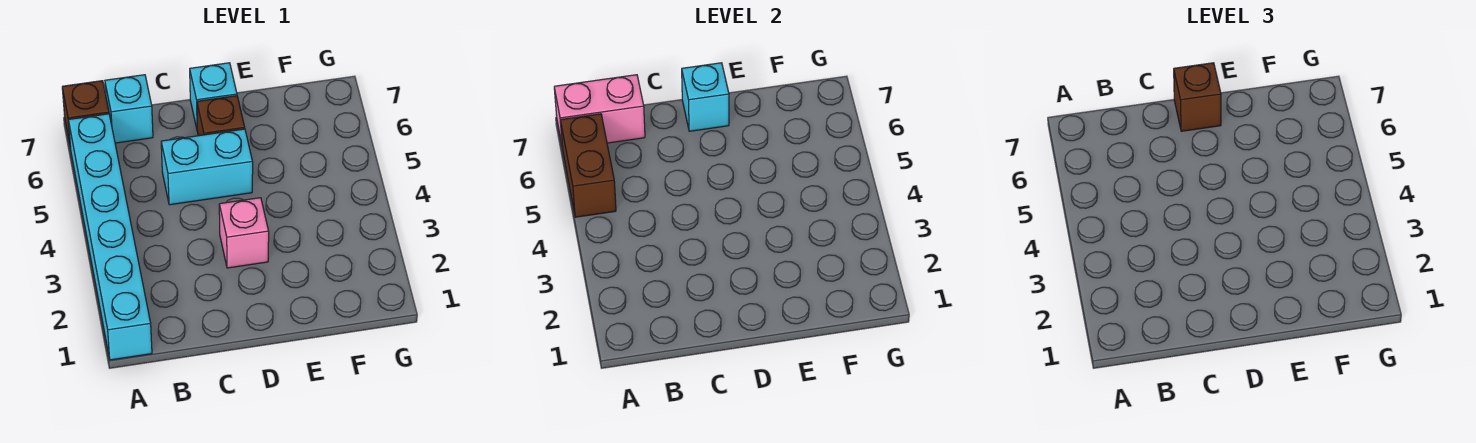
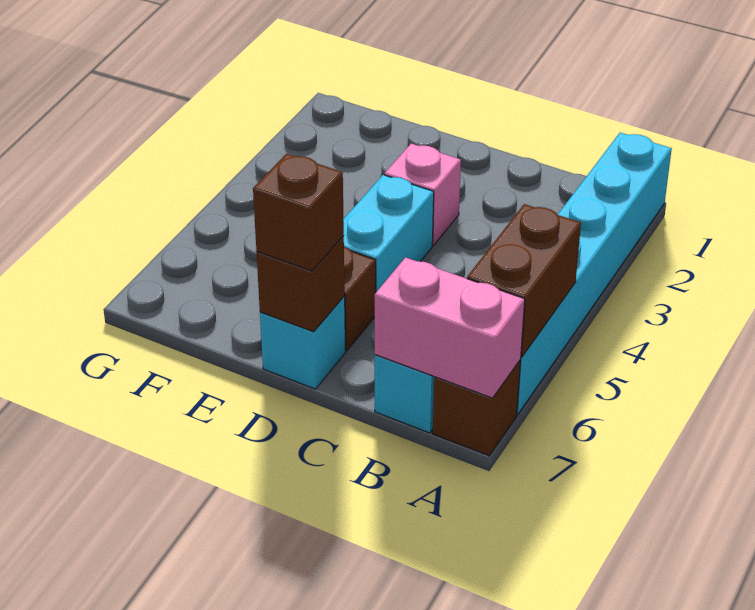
cyan 1x2 brick [161,129,253,205] -> cyan 1x2 brick turned to [343,175,434,292]
cyan 1x1 brick [682,63,729,131] -> brown 1x1 brick [257,236,345,332]

